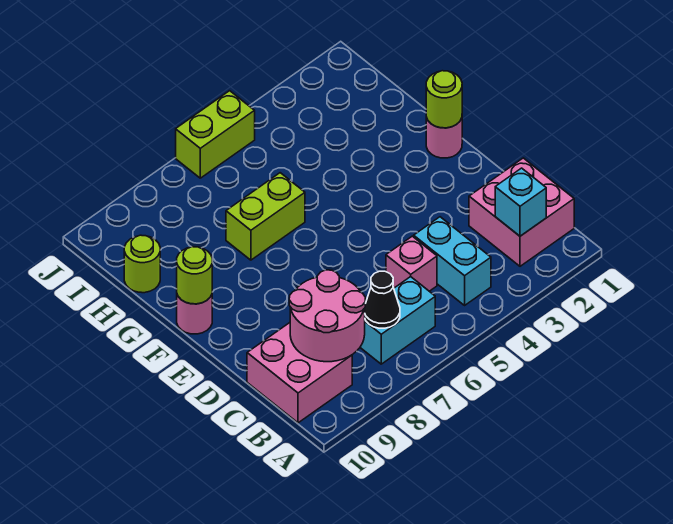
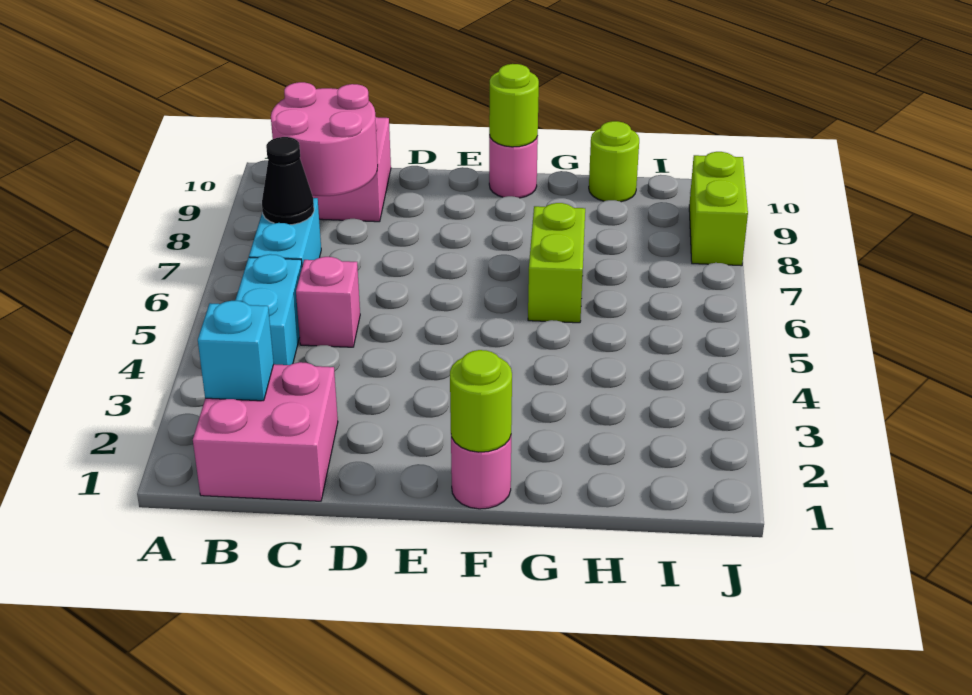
cyan 1x2 brick [414,217,491,305] -> cyan 1x2 brick turned to [235,254,302,365]
lime 1x2 brick [176,91,255,178] -> lime 1x2 brick moved to [689,152,748,266]

